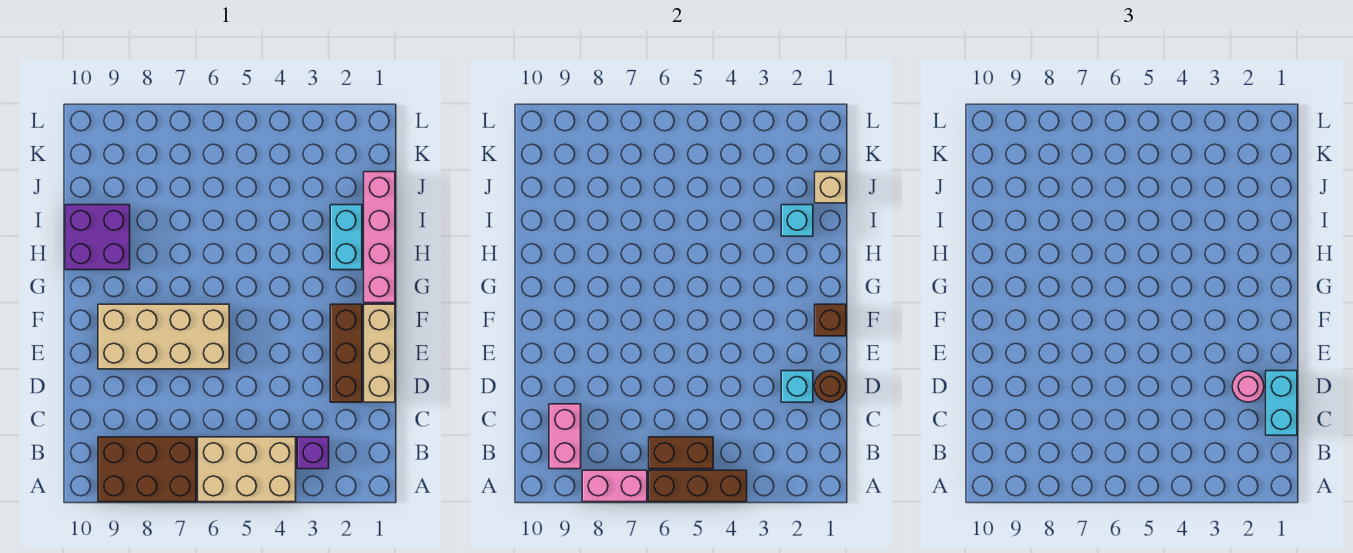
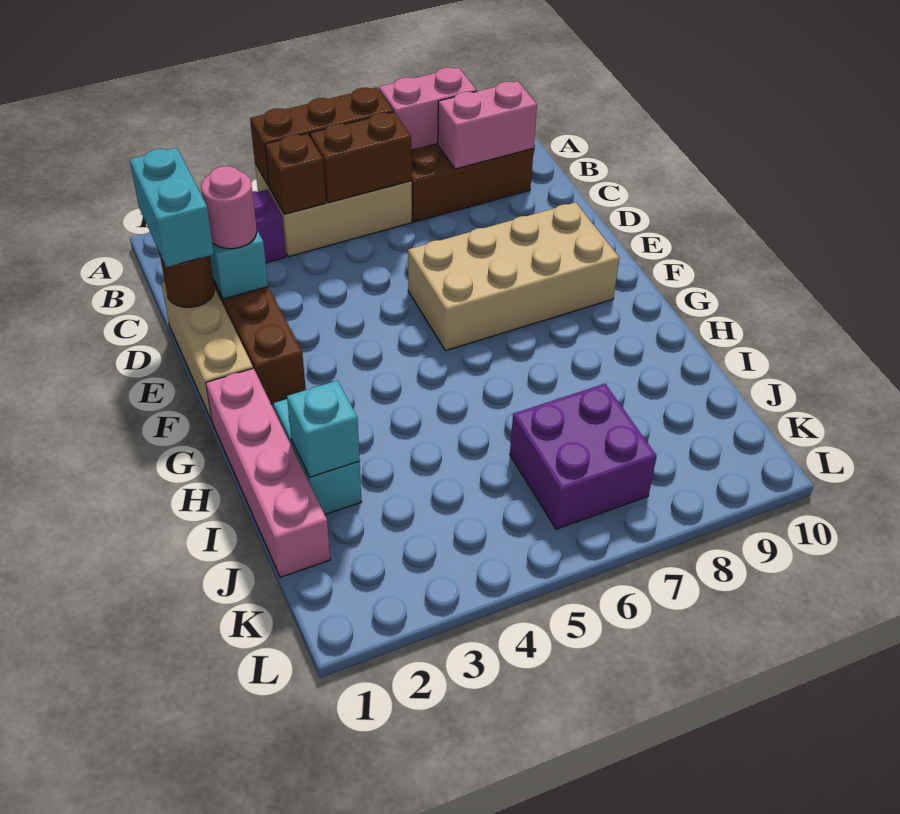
pink 1x2 brick [549,404,581,469] -> pink 1x2 brick turned to [438,81,537,169]
brown 1x1 brick [815,304,846,336] -> brown 1x1 brick moved to [265,134,326,214]
purple 2x2 brick [65,205,130,270] -> purple 2x2 brick moved to [510,384,657,529]
tan 1x1 brick [815,172,846,203] -> none

